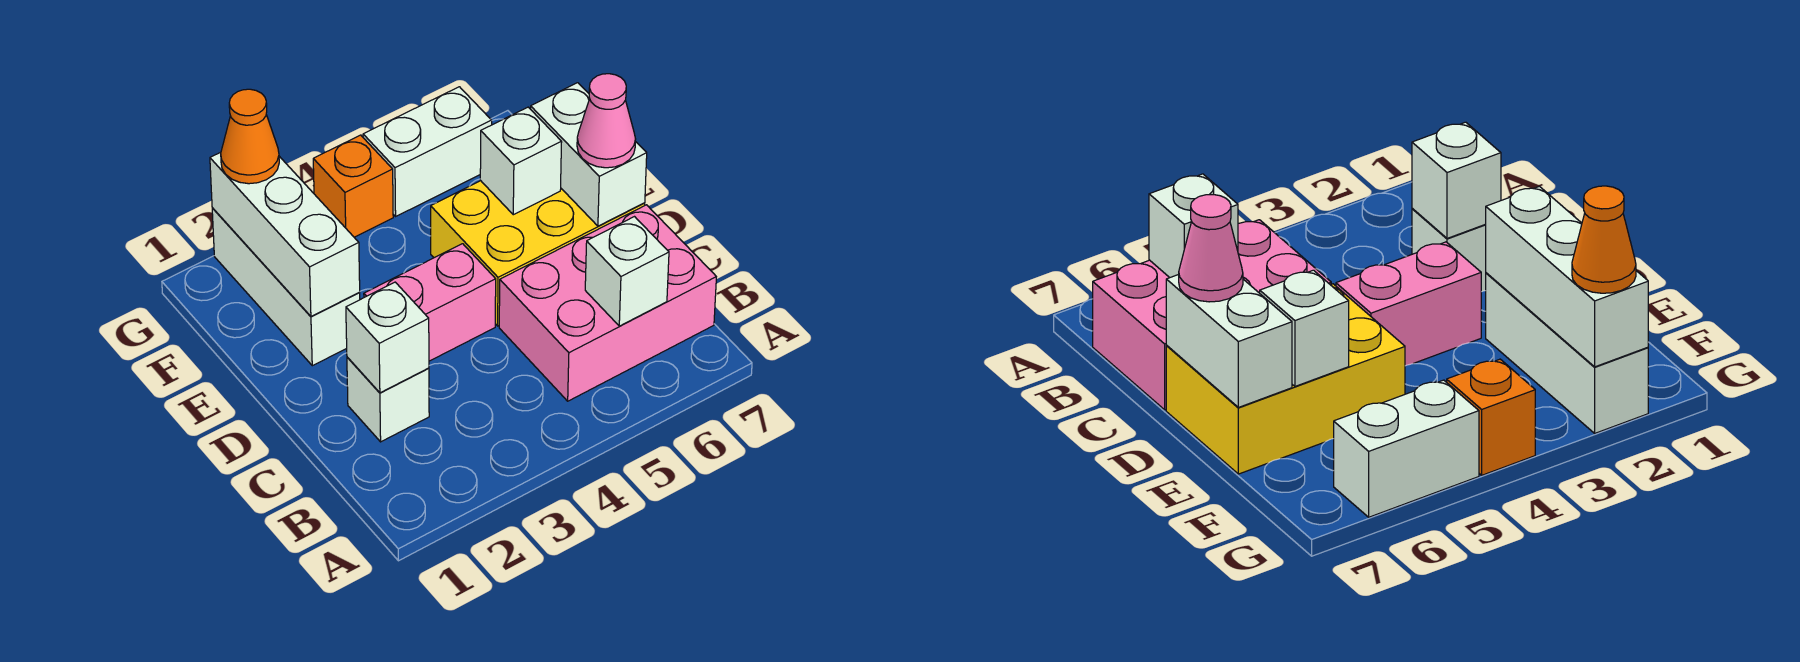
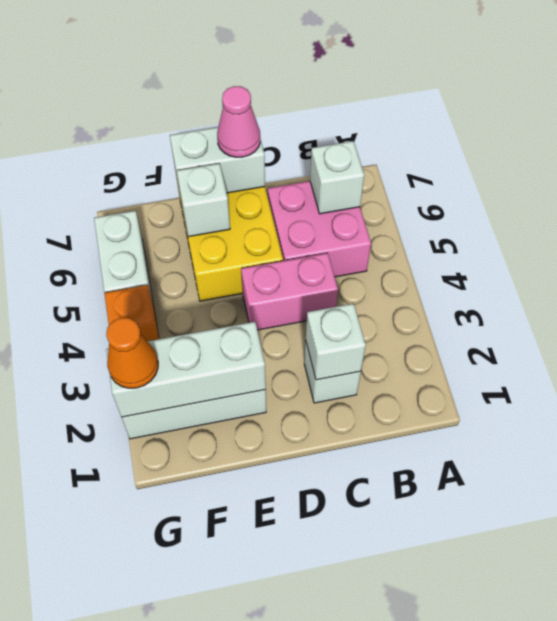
pink 2x3 brick [499,205,716,401] -> pink 2x2 brick [268,181,371,277]
pink 1x2 brick [364,244,496,361] -> pink 1x2 brick turned to [241,253,338,330]

